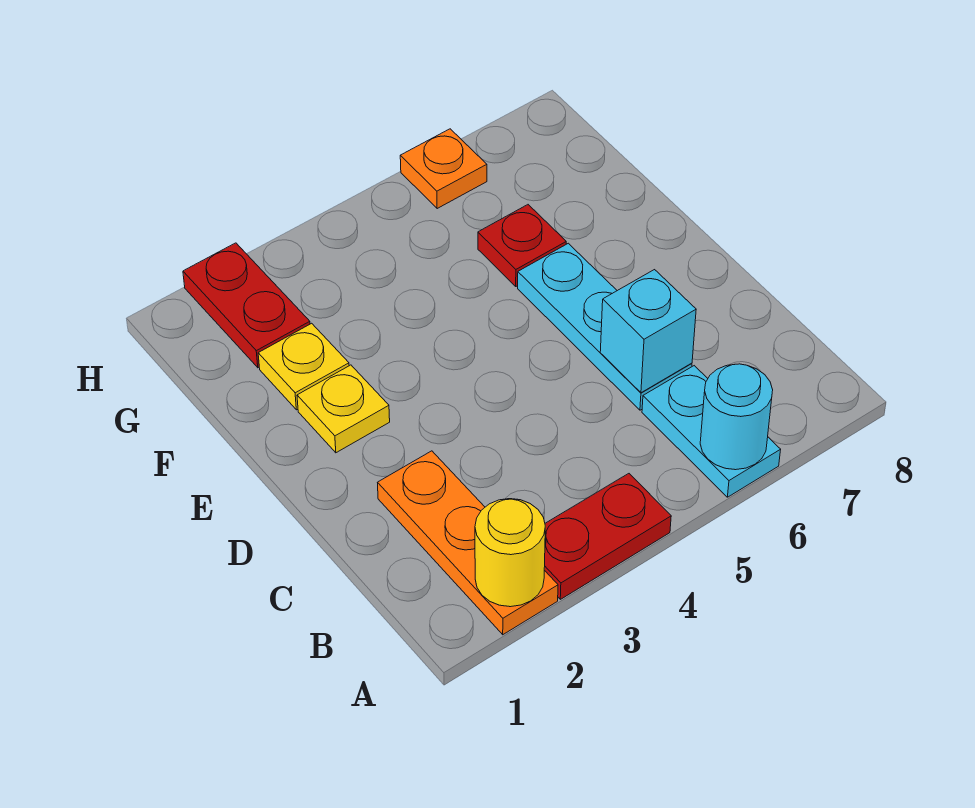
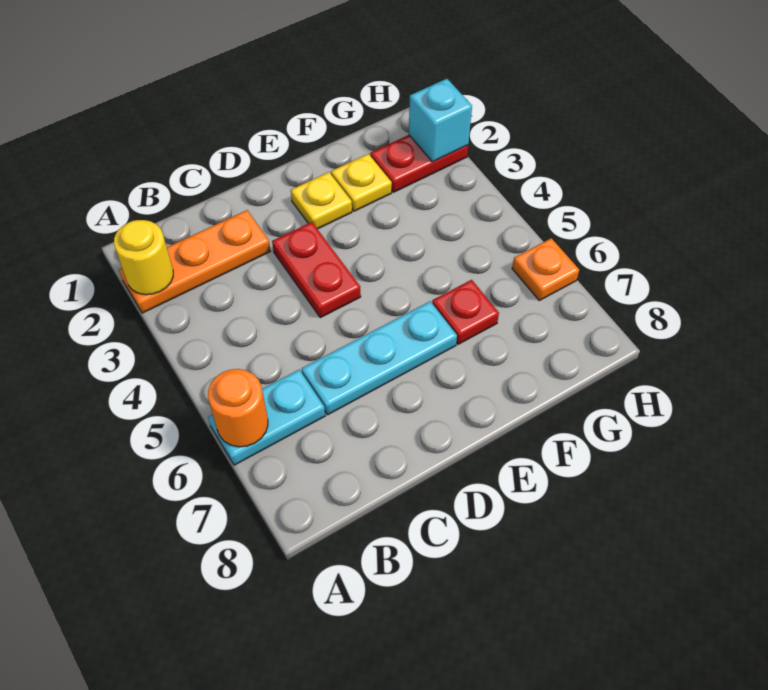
red 1x2 plate [544,474,671,599] -> red 1x2 plate moved to [272,222,361,318]
cyan 1x1 round brick [700,364,773,470] -> orange 1x1 round brick [208,369,268,447]
cyan 1x1 brick [600,270,696,393] -> cyan 1x1 brick moved to [409,79,472,162]

